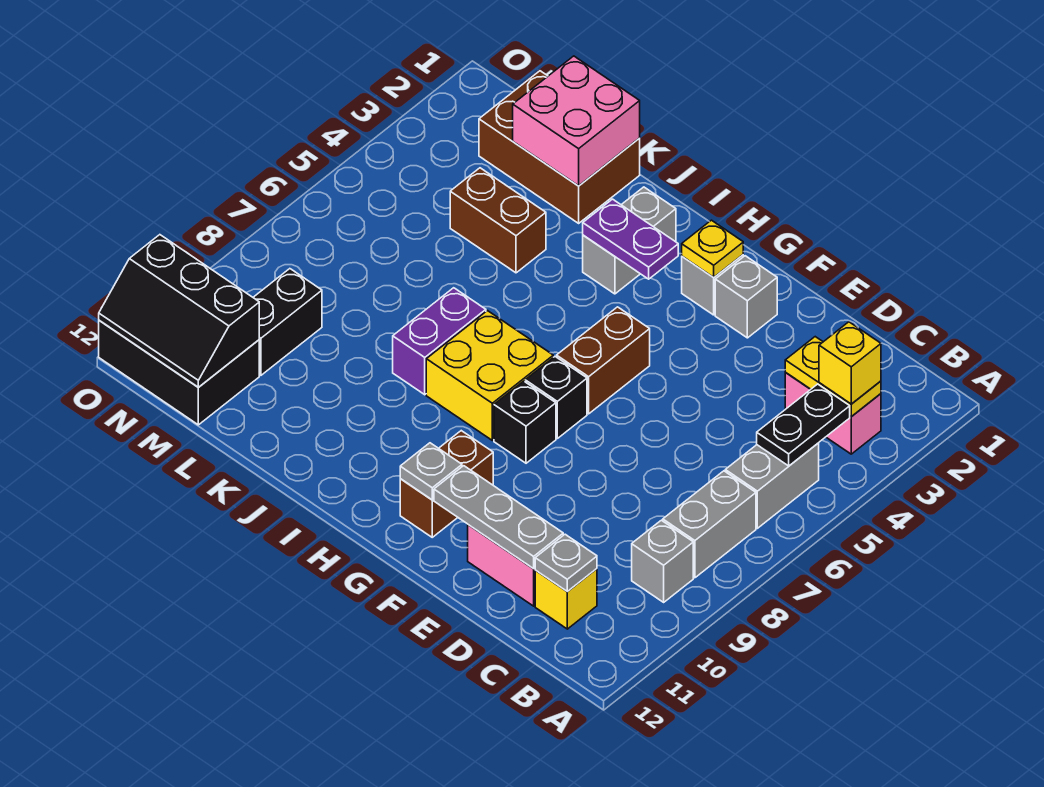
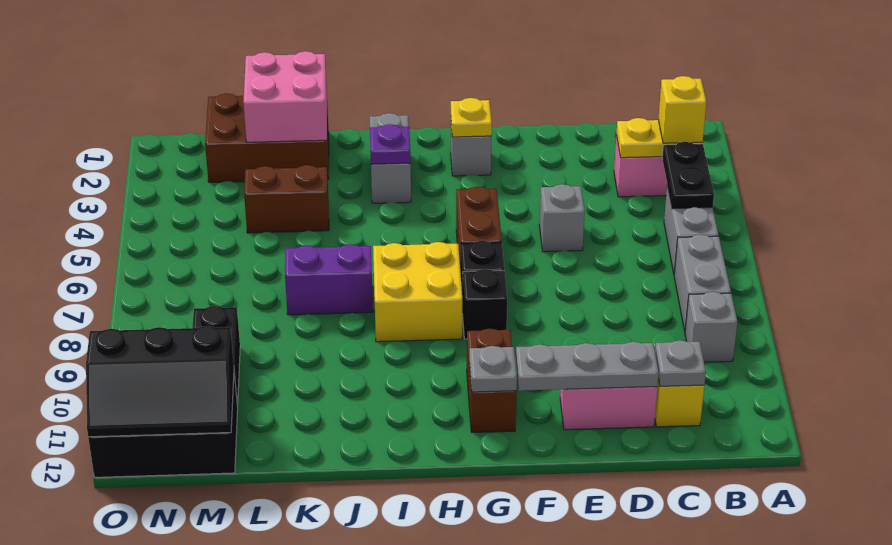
grey 1x1 brick [715,256,777,338] -> grey 1x1 brick moved to [539,184,585,252]
purple 1x2 plate [583,199,678,279] -> purple 1x1 plate [370,124,411,164]
purple 1x2 brick [393,288,486,395] -> purple 1x2 brick turned to [285,244,373,315]

